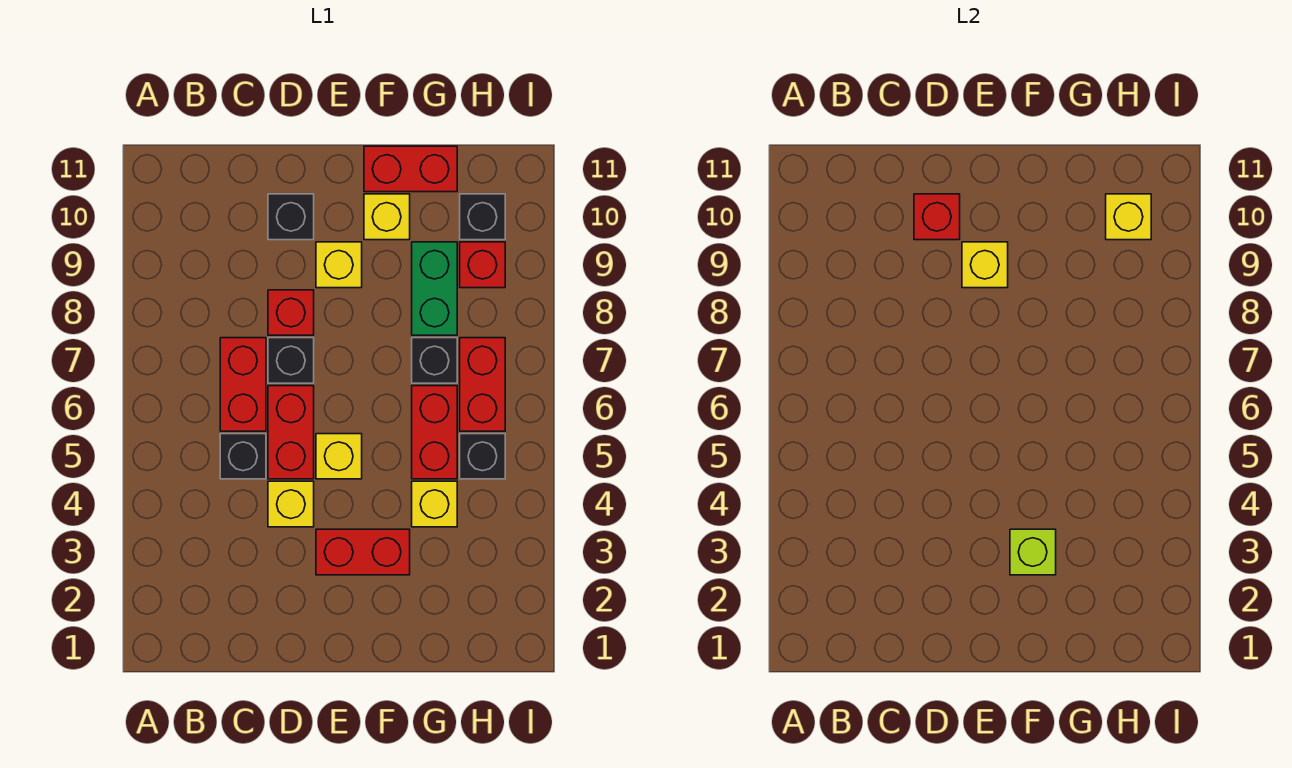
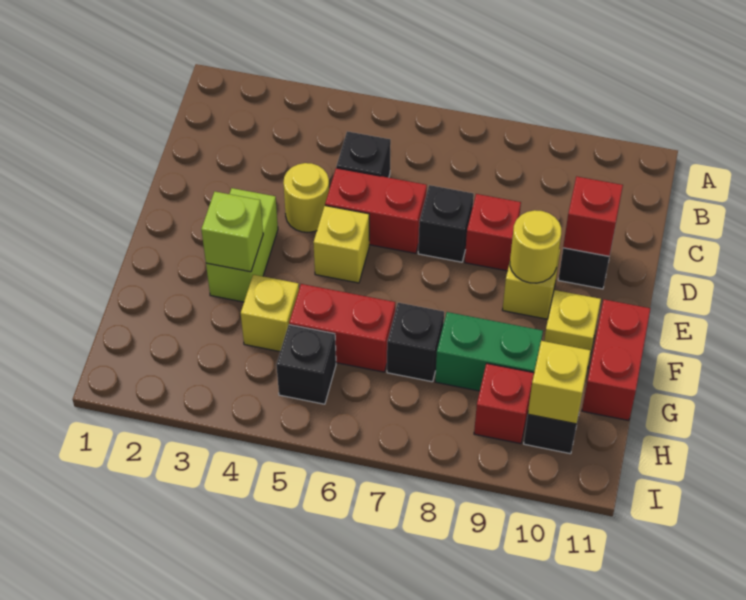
red 1x2 brick [220,338,266,431] -> none
yellow 1x1 brick [268,481,314,527] -> yellow 1x1 round brick [283,163,329,232]
red 1x2 brick [316,529,410,575] -> lime 1x2 brick [206,188,278,302]
yellow 1x1 brick [962,242,1008,288] -> yellow 1x1 round brick [510,210,561,283]
red 1x2 brick [460,338,505,431] -> none

